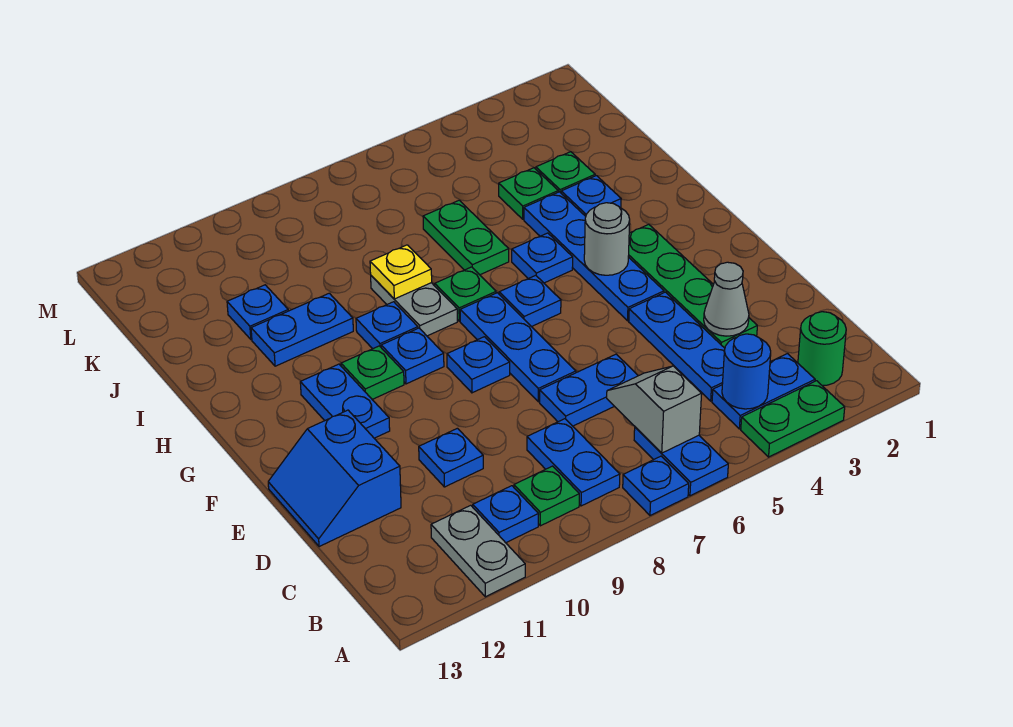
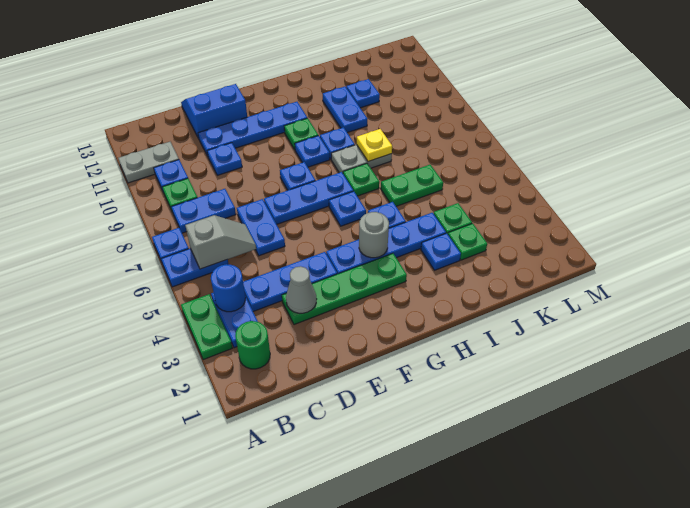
blue 1x2 plate [300,364,390,438] -> blue 1x4 plate [198,102,307,156]

